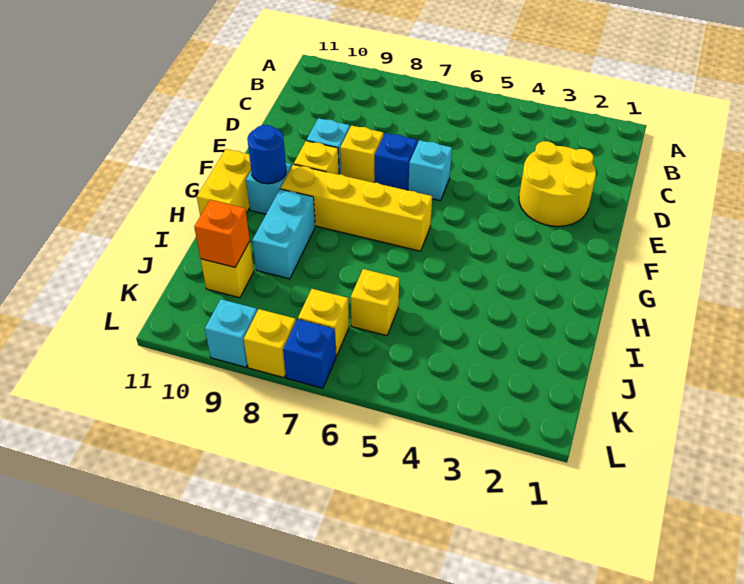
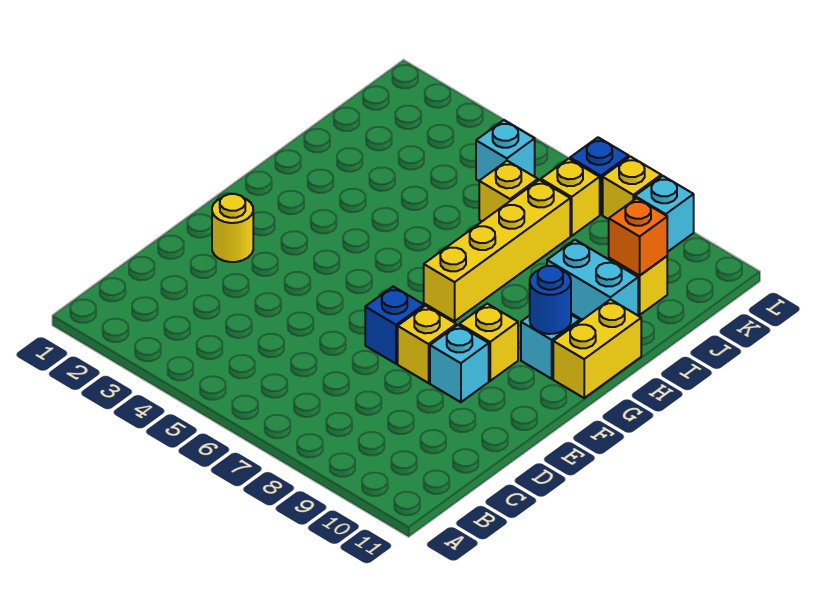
yellow 2x2 round brick [519,141,596,226] -> yellow 1x1 round brick [212,194,253,262]
cyan 1x1 brick [408,140,452,201] -> cyan 1x1 brick moved to [476,120,535,181]
yellow 1x4 brick [281,164,432,251] -> yellow 1x4 brick turned to [424,180,570,321]
cyan 1x2 brick [252,189,315,279] -> cyan 1x2 brick turned to [547,240,638,320]

